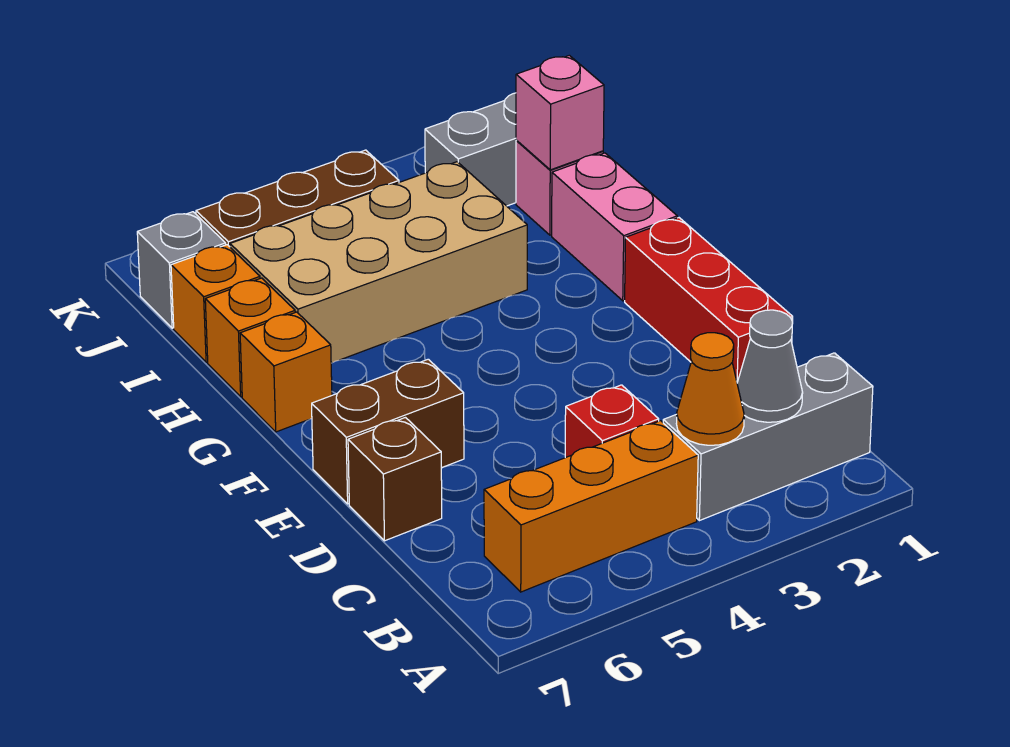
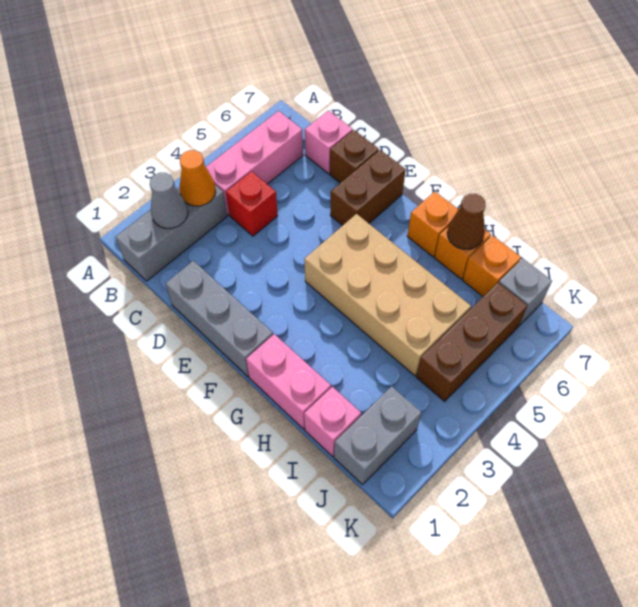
orange 1x3 brick [484,421,698,592] -> pink 1x3 brick [206,111,303,215]
red 1x3 brick [625,218,793,382] -> grey 1x3 brick [165,261,273,377]
tan 2x4 brick [230,162,527,363] -> tan 2x4 brick turned to [304,214,471,376]
none -> brown 1x1 cone [447,194,486,249]
pink 1x1 brick [516,55,604,170] -> pink 1x1 brick moved to [305,111,353,174]

